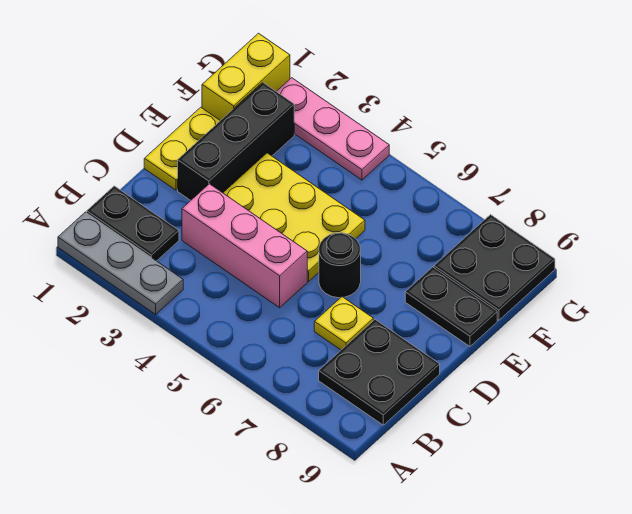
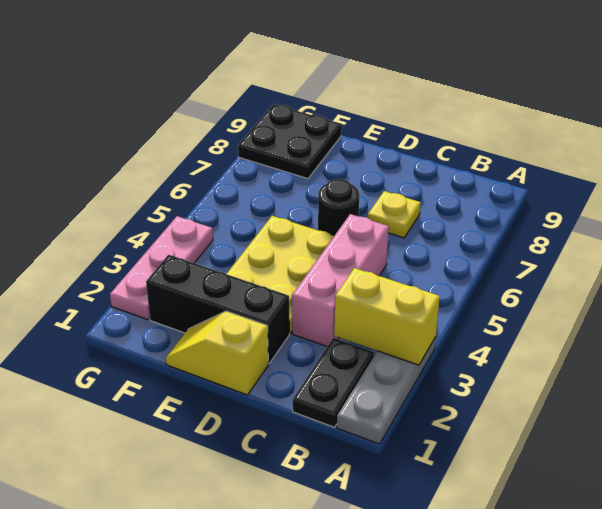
black 2x2 plate [319,320,440,425] -> none
yellow 1x2 plate [144,107,220,190] -> yellow 1x2 slope [166,311,268,395]
black 1x2 plate [405,267,497,346] -> none
yellow 1x2 brick [202,33,290,121] -> yellow 1x2 brick moved to [334,268,440,365]

